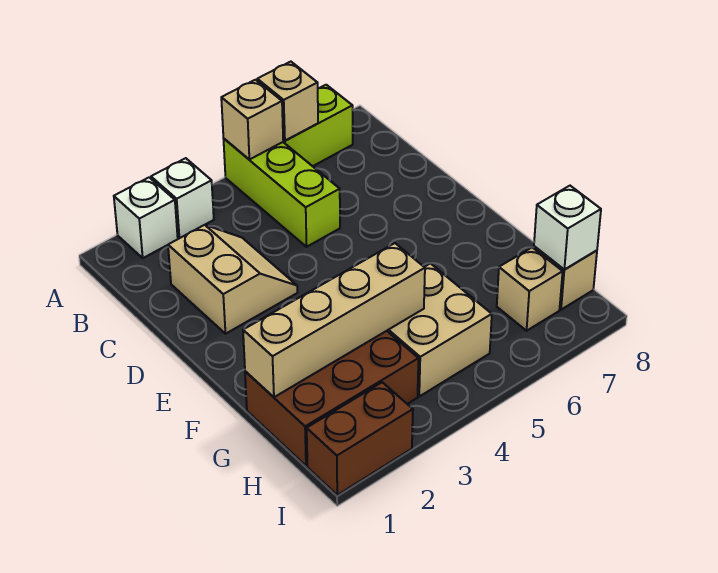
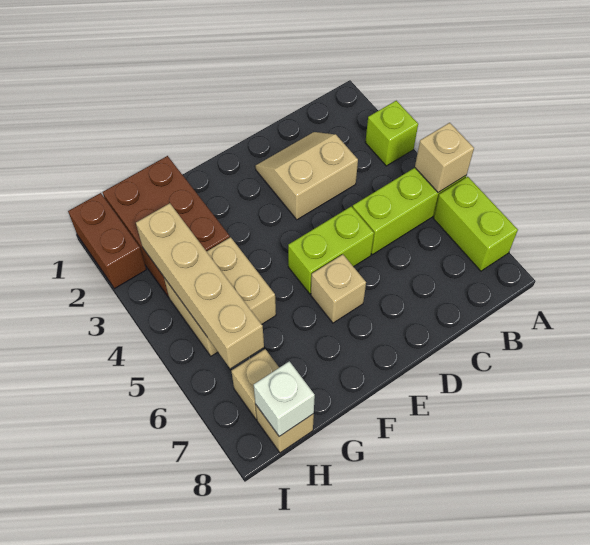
white 1x1 brick [114,178,178,258] -> none
white 1x1 brick [151,158,214,238] -> lime 1x1 brick [365,101,418,166]
tan 1x1 brick [257,62,318,141] -> tan 1x1 brick moved to [311,254,366,323]
tan 2x2 slope [168,225,297,334] -> tan 2x2 slope turned to [256,132,358,220]
none -> lime 1x2 brick [288,206,374,294]
tan 1x4 brick [243,243,425,397] -> tan 1x4 brick moved to [136,203,264,369]

